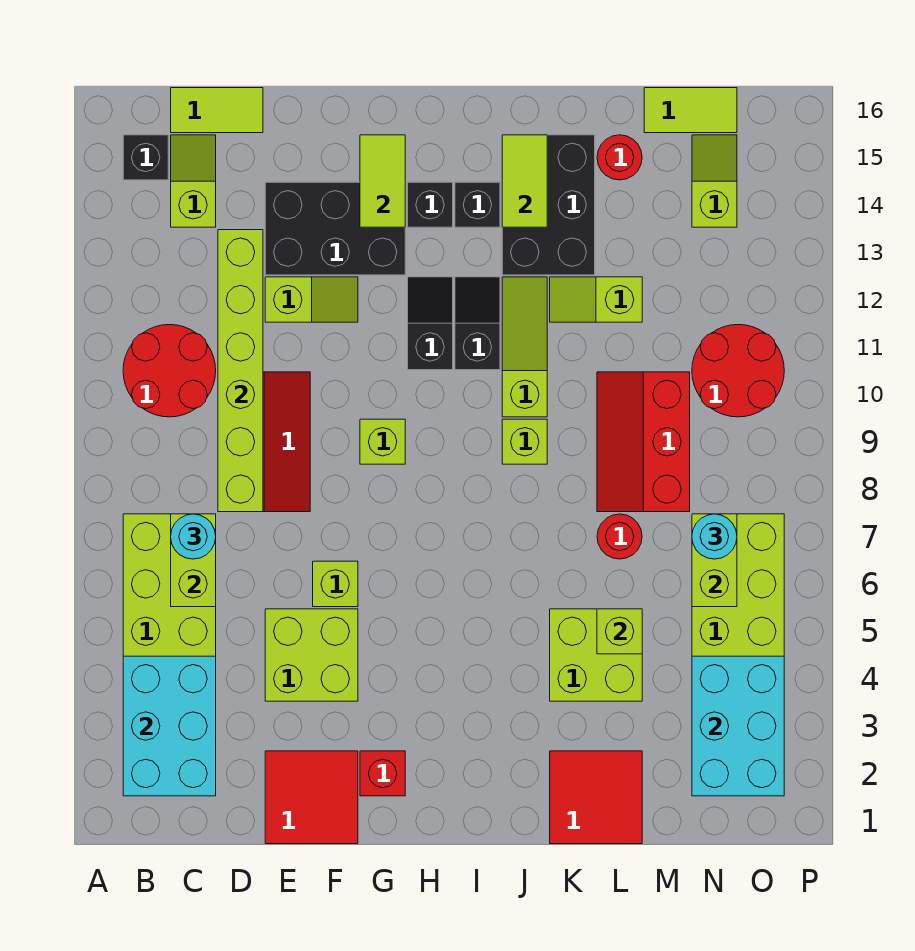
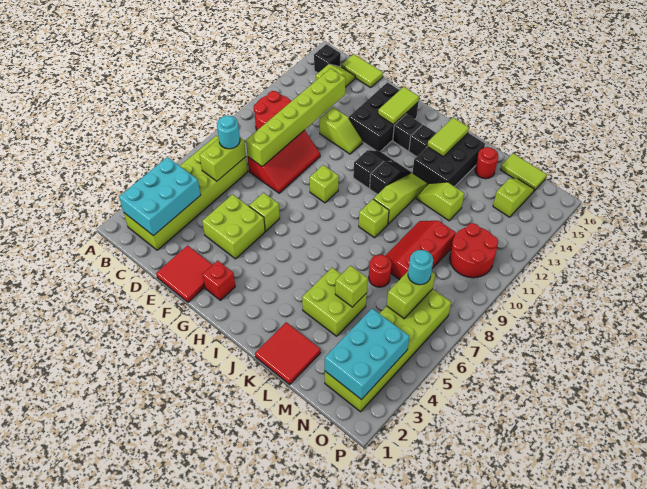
black 2x3 brick [265,182,405,275] -> black 2x3 brick turned to [349,82,418,151]

